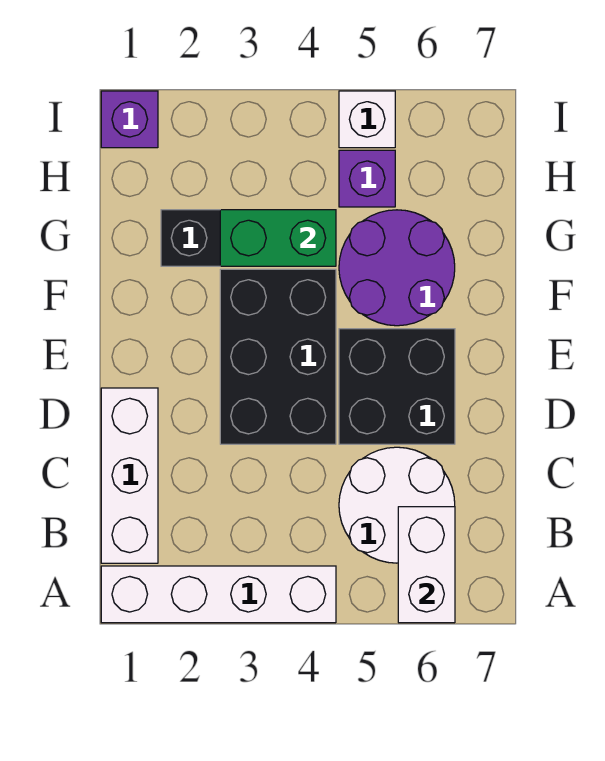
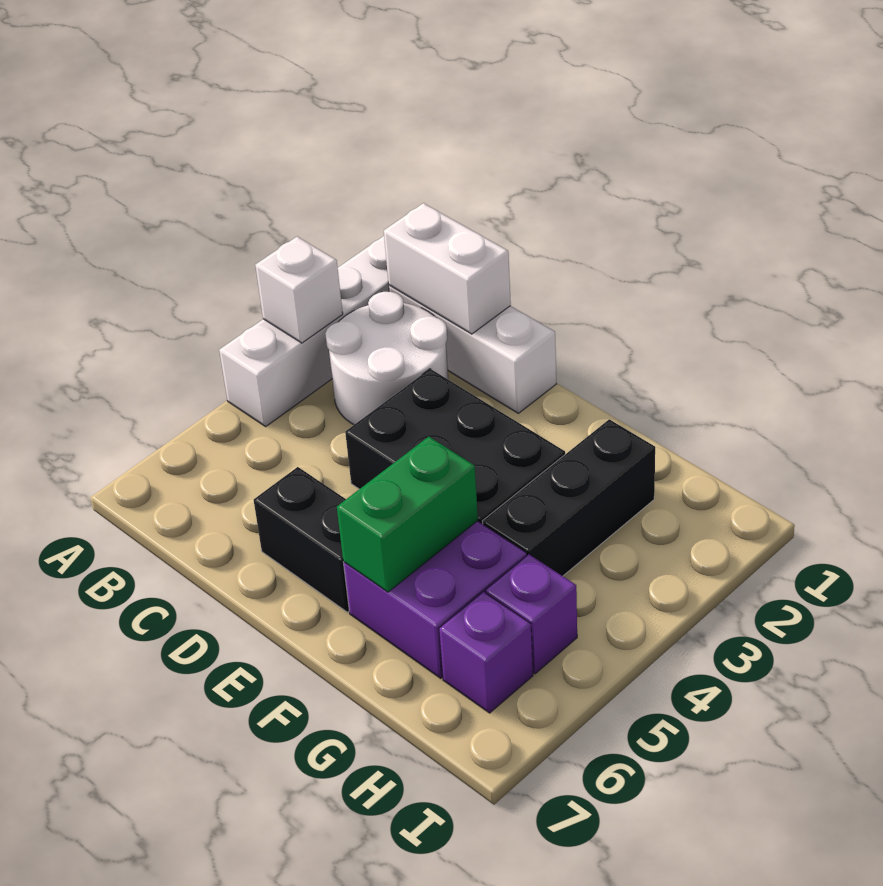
white 1x2 brick [398,507,455,623] -> white 1x2 brick moved to [384,203,511,334]
white 2x2 round brick [339,447,455,563] -> white 2x2 round brick moved to [325,292,448,425]
black 2x2 brick [339,329,455,444] -> black 1x2 brick [254,467,349,612]
purple 2x2 round brick [339,210,455,326] -> purple 2x2 brick [343,521,527,678]
green 1x2 brick [220,210,336,266] -> green 1x2 brick moved to [337,437,478,592]
purple 1x1 brick [101,91,158,148] -> purple 1x1 brick moved to [439,592,533,713]
white 1x1 brick [339,91,395,148] -> white 1x1 brick moved to [255,237,343,343]

